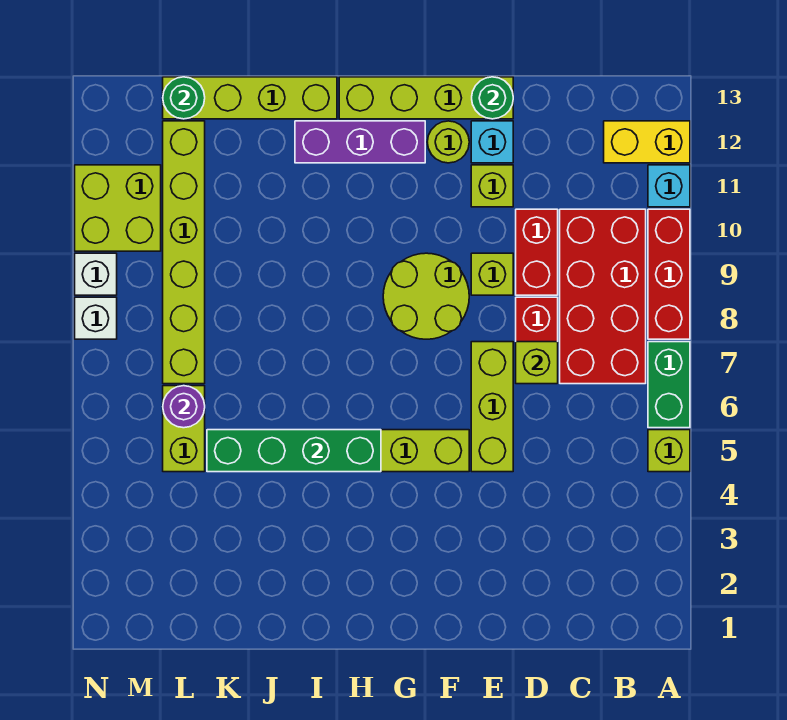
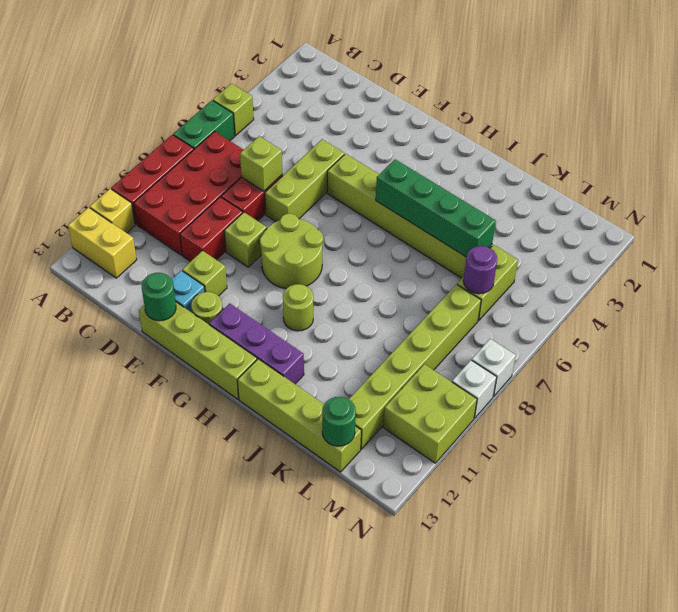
cyan 1x1 brick [648,165,690,207] -> yellow 1x1 brick [90,189,135,233]
none -> lime 1x1 round brick [283,284,313,331]

